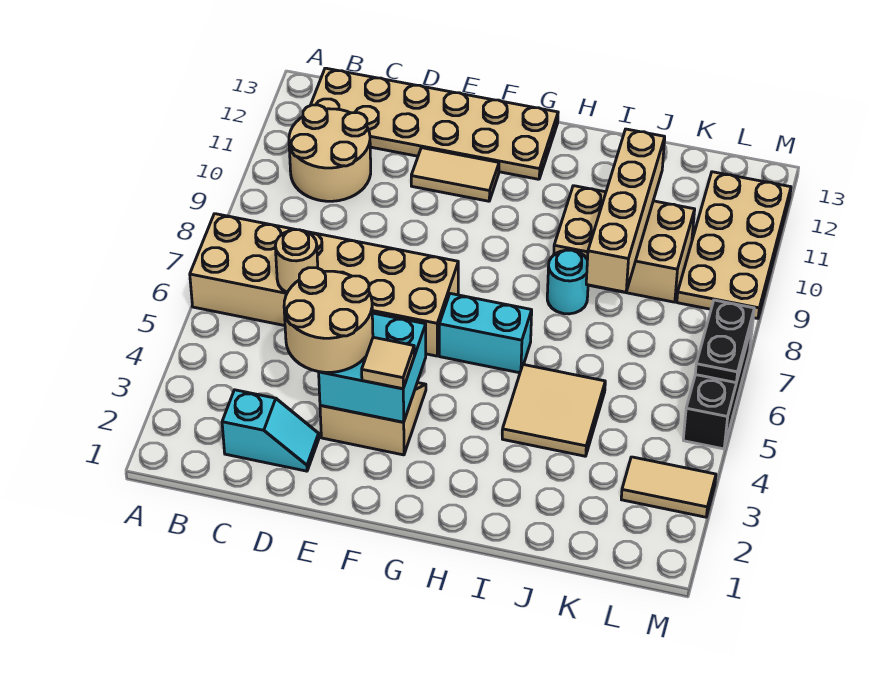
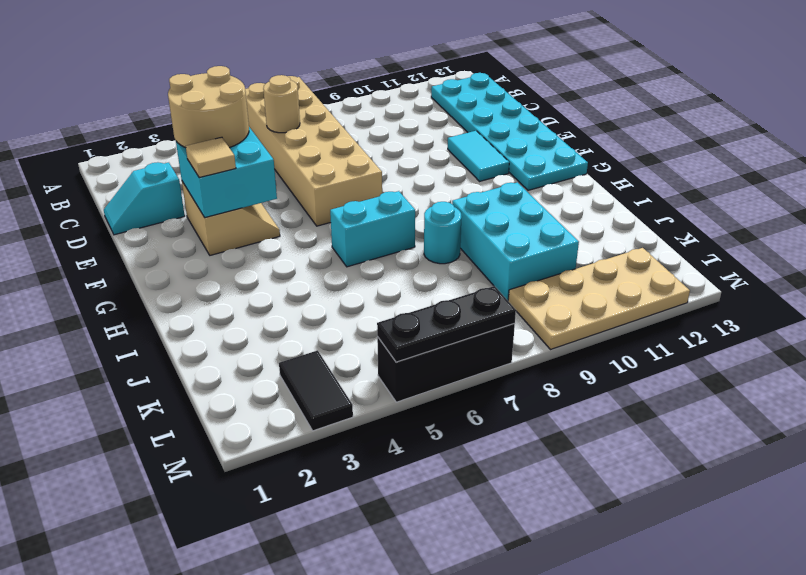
tan 2x2 round brick [289,105,371,201] -> none
tan 2x6 plate [311,68,558,179] -> cyan 2x6 plate [431,73,588,190]
cyan 1x2 slope [222,390,319,471] -> cyan 1x2 slope turned to [104,162,185,235]
tan 1x2 tile [411,148,499,201] -> cyan 1x2 tile [448,131,509,181]
cyan 1x2 brick [439,293,532,373] -> cyan 1x2 brick turned to [330,191,415,267]
tan 2x2 tile [502,364,605,456] -> none
tan 2x3 brick [554,186,695,302] -> cyan 2x3 brick [452,182,579,300]
tan 1x4 brick [586,129,665,292] -> none
tan 1x2 tile [621,457,716,517] -> black 1x2 tile [279,350,353,431]
black 1x2 plate [695,300,754,383] -> black 1x3 plate [377,286,516,362]

